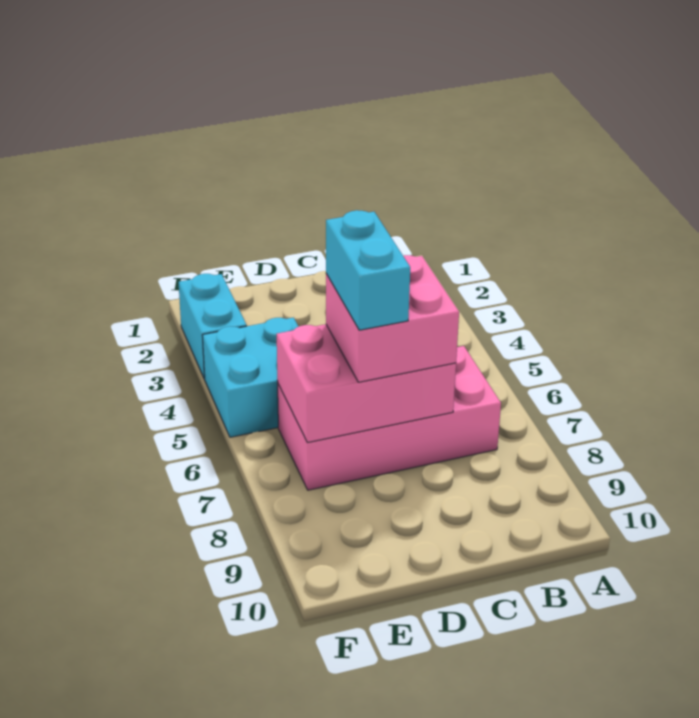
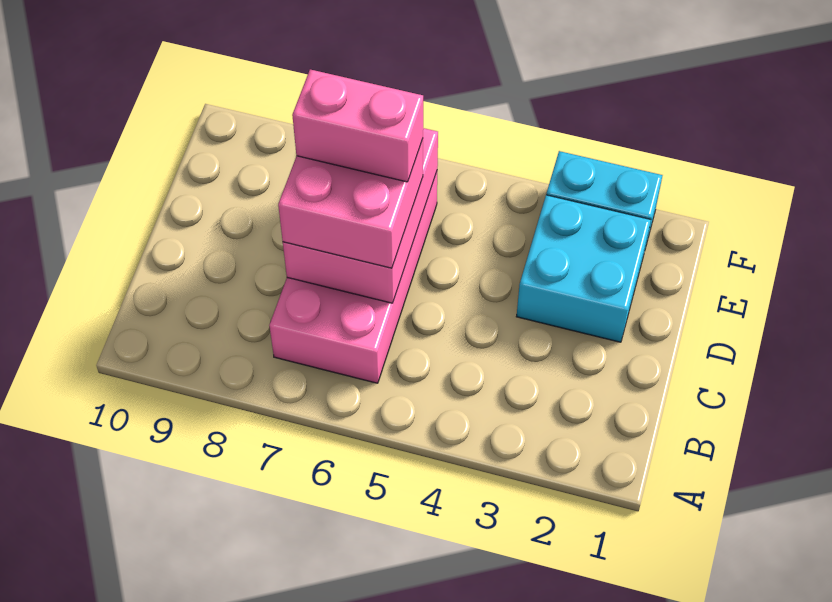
cyan 1x2 brick [326,210,410,330] -> pink 1x2 brick [292,69,423,182]
cyan 2x2 brick [202,318,299,437] -> cyan 2x2 brick moved to [516,195,651,342]

